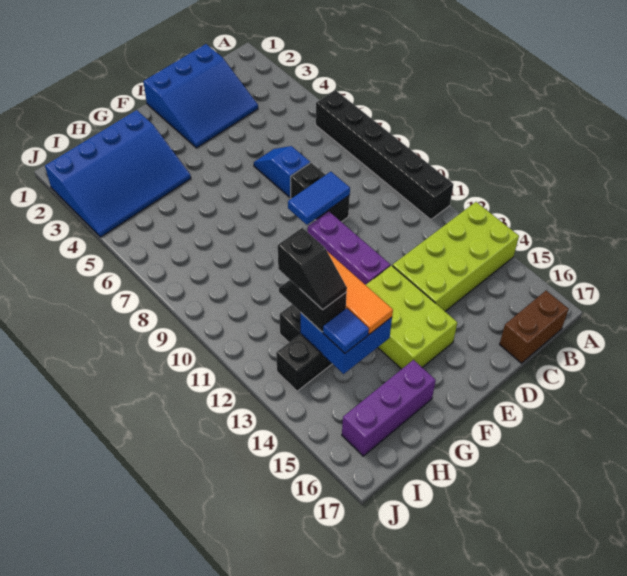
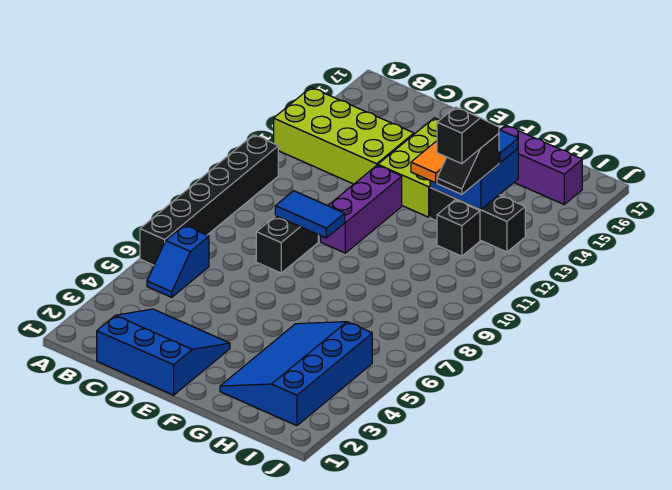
brown 1x2 brick [499,291,569,363] -> none
blue 1x2 slope [254,146,310,197] -> blue 1x2 slope moved to [147,225,209,297]
blue 3x4 slope [45,110,191,237] -> blue 3x4 slope turned to [220,322,372,426]

